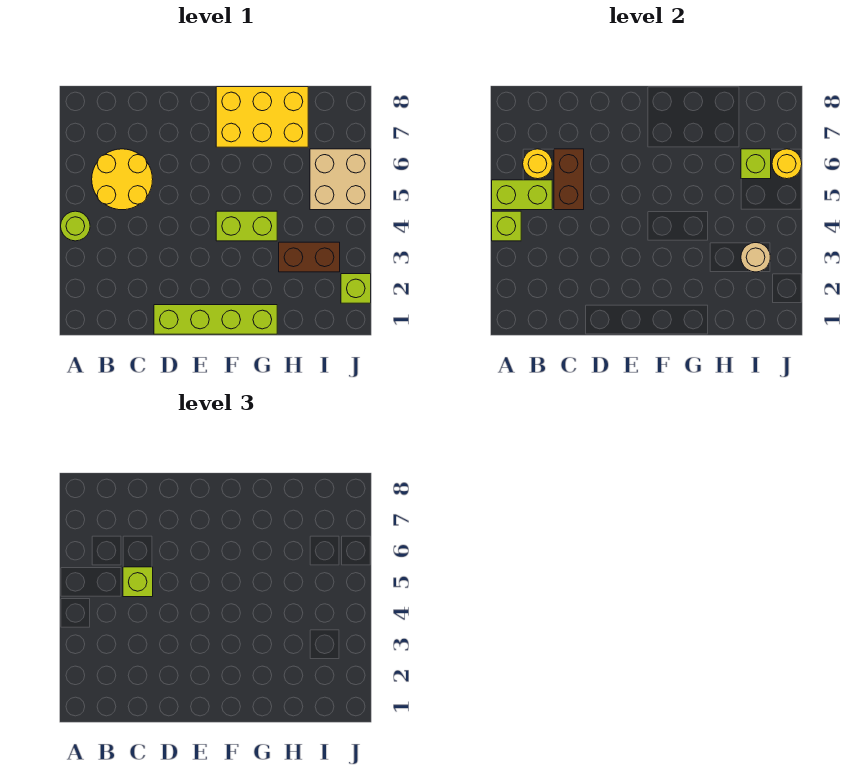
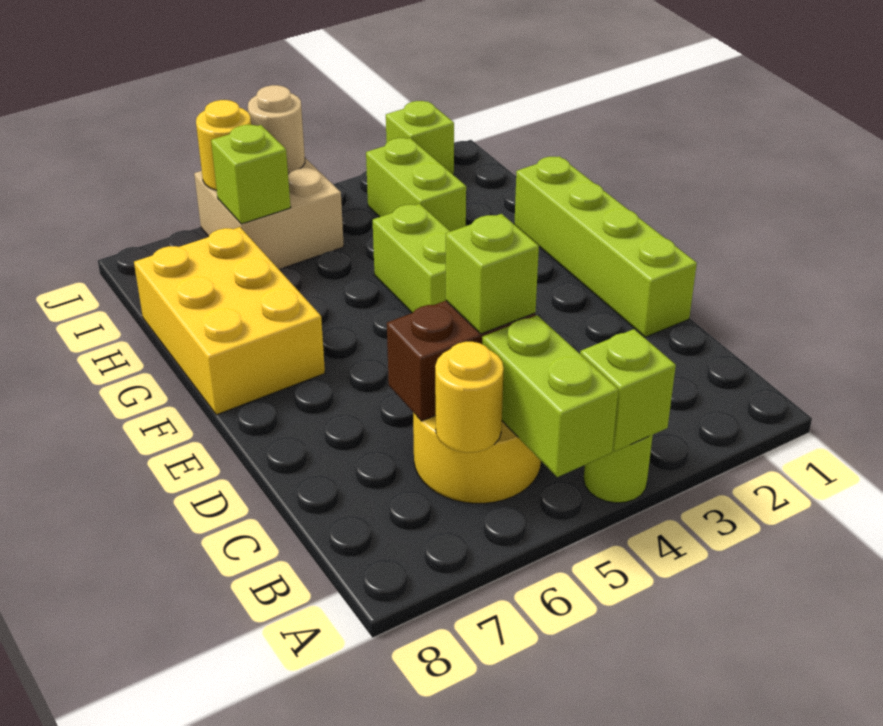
brown 1x2 brick [279,242,340,272] -> lime 1x2 brick [366,138,466,232]
tan 1x1 round brick [741,243,770,272] -> tan 1x1 round brick moved to [248,85,305,174]

